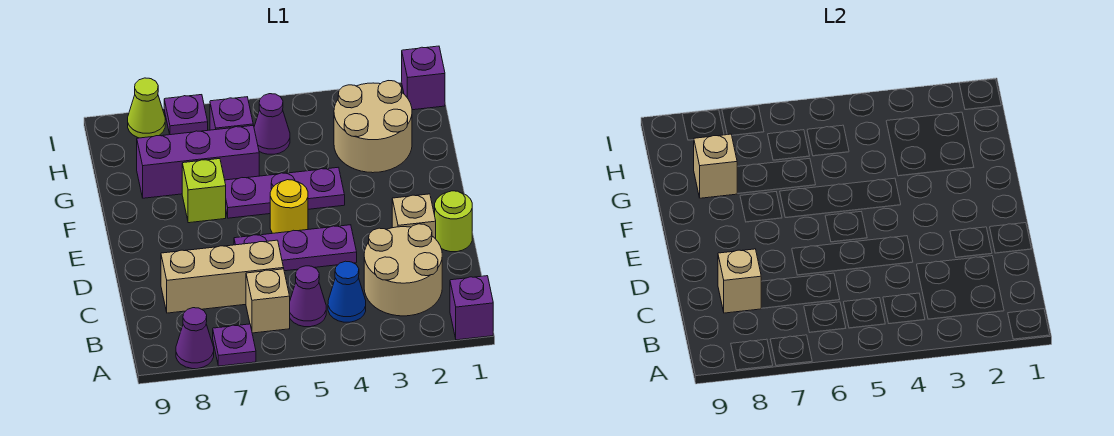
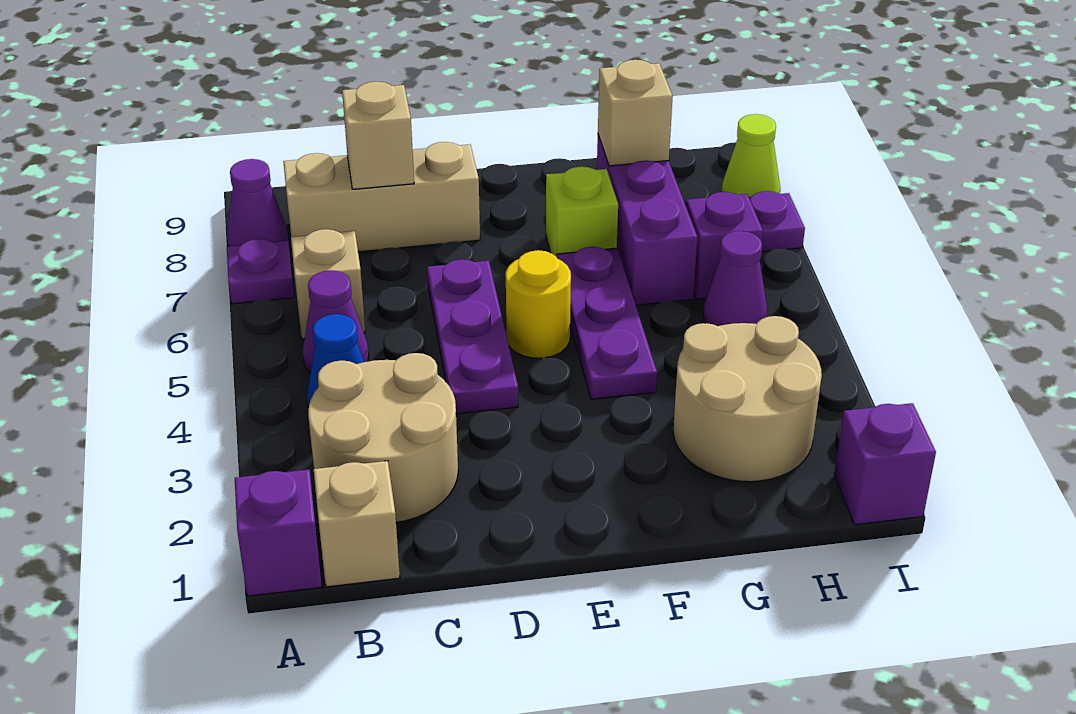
tan 1x3 brick [161,240,284,313] -> tan 1x3 brick turned to [283,142,480,252]
lime 1x1 round brick [435,191,472,252] -> none
tan 1x1 brick [392,194,436,239] -> tan 1x1 brick moved to [314,461,400,587]

